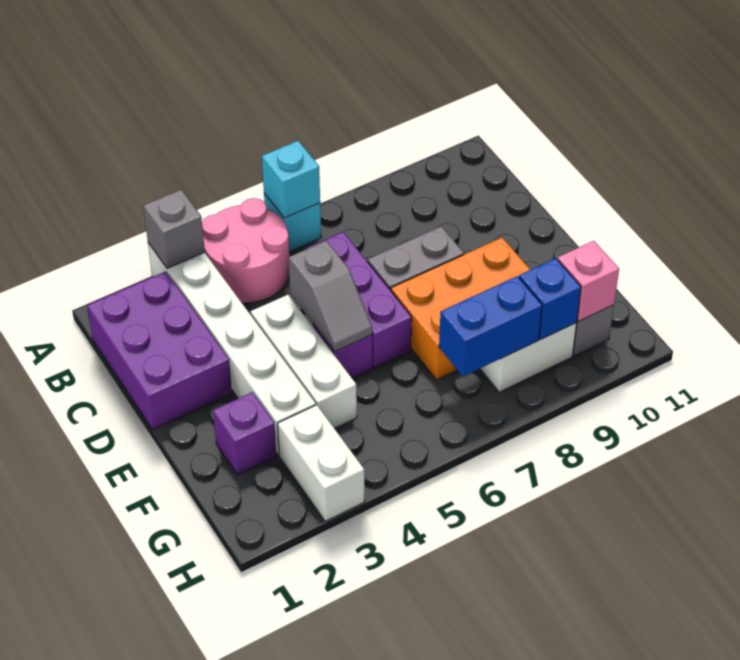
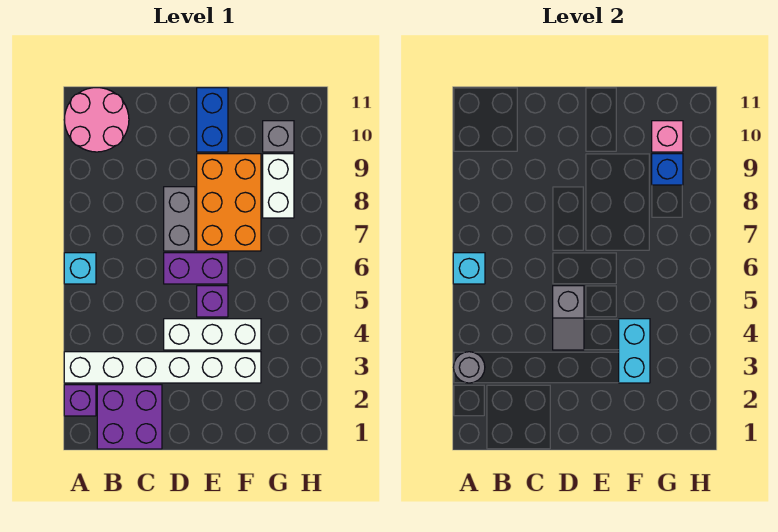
grey 1x1 brick [143,190,205,268] -> grey 1x1 round brick [453,352,485,383]
pink 2x2 round brick [202,198,289,303] -> pink 2x2 round brick moved to [64,88,129,152]
purple 2x3 brick [87,271,232,429] -> purple 2x2 brick [97,385,162,449]
purple 1x3 brick [307,232,412,368] -> purple 1x2 brick [164,253,228,284]
grey 1x2 slope [289,241,372,352] -> grey 1x2 slope turned to [553,286,584,350]
purple 1x1 brick [213,392,276,475] -> purple 1x1 brick moved to [64,385,96,416]
none -> cyan 1x2 brick [619,319,650,383]
white 1x2 brick [278,405,364,521] -> none
blue 1x2 brick [439,276,542,376] -> blue 1x2 brick moved to [197,88,228,152]

